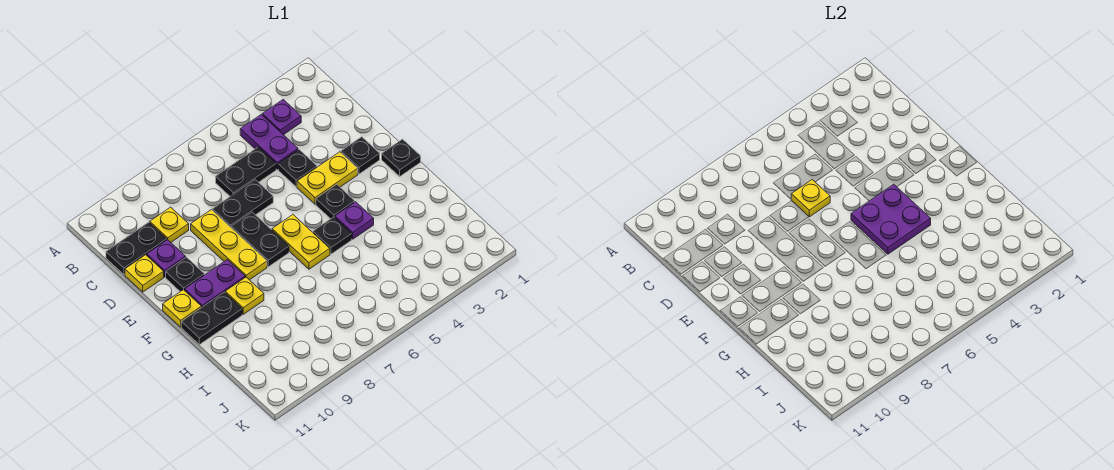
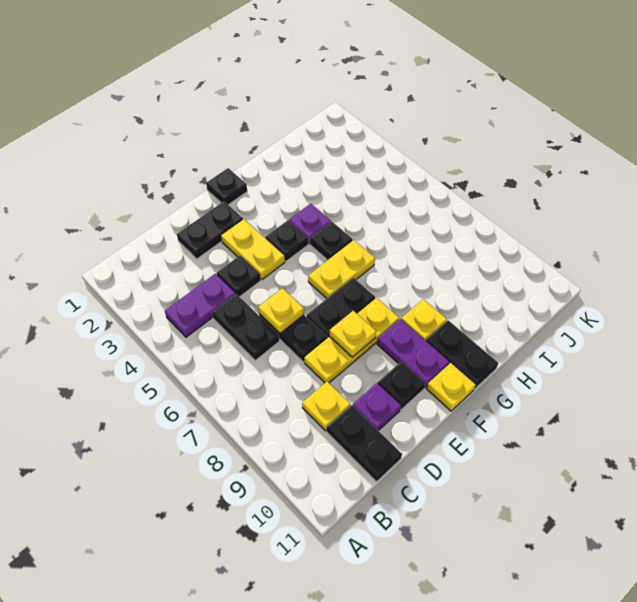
purple 1x1 plate [262,100,301,135] -> none
yellow 1x1 plate [125,255,164,292] -> yellow 1x1 plate moved to [330,311,376,357]
black 1x1 plate [341,137,380,174] -> black 1x2 plate [177,201,243,259]
purple 2x2 plate [851,184,931,254] -> none

